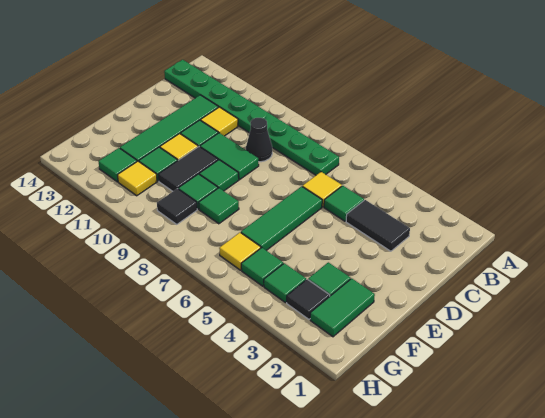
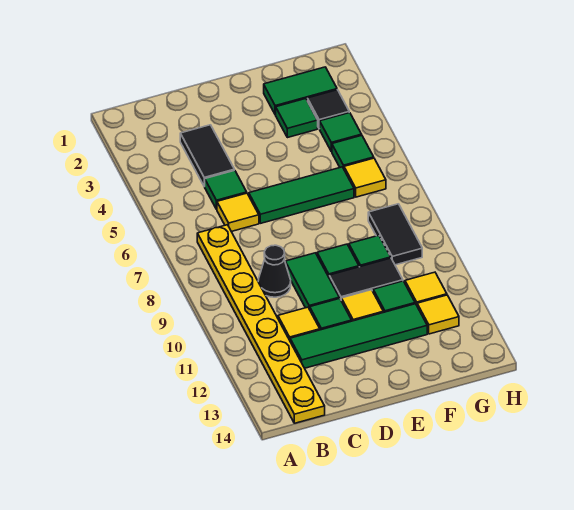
green 1x8 plate [164,60,339,175] -> yellow 1x8 plate [197,225,325,423]
green 1x1 tile [199,188,239,224] -> none
black 1x1 tile [157,189,197,224] -> black 1x2 tile [368,204,422,265]
green 1x1 tile [98,148,137,182] -> yellow 1x1 tile [417,295,459,334]

